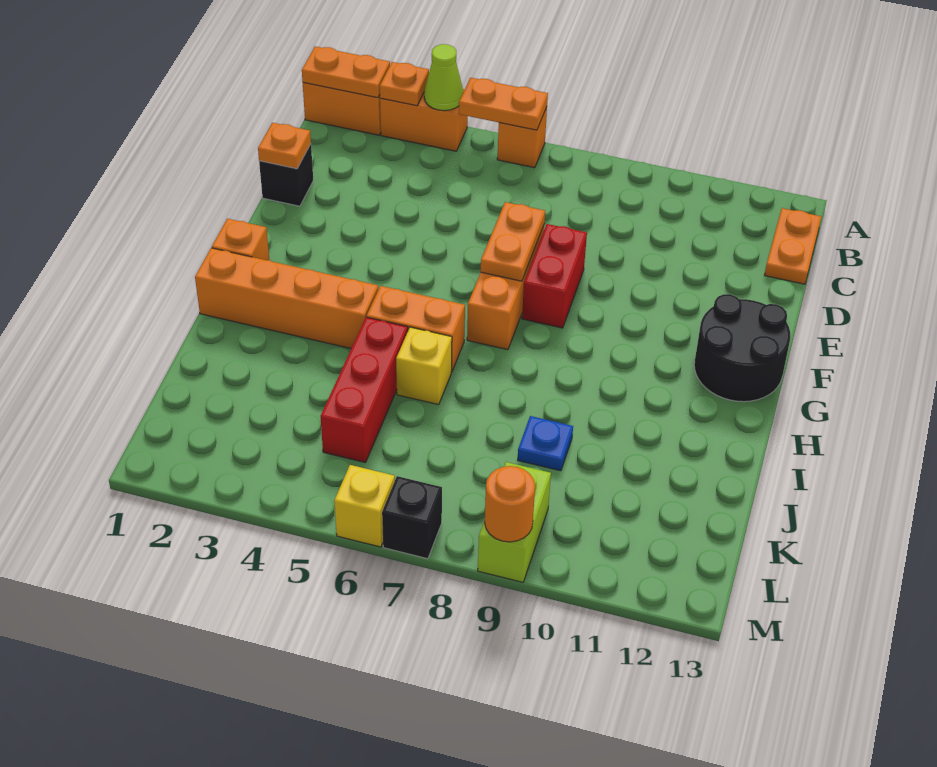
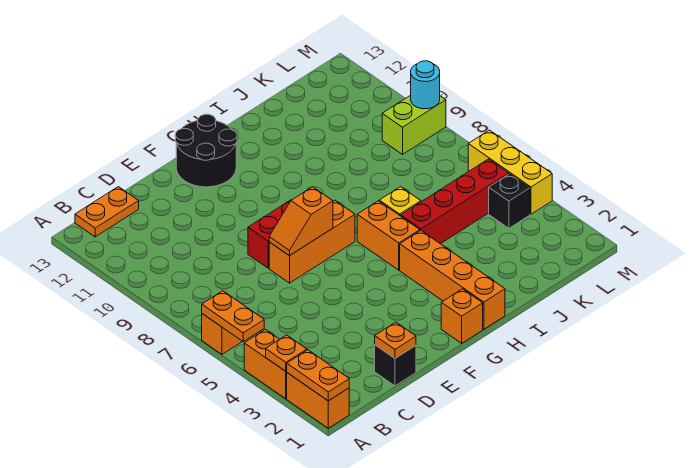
lime 1x1 cone [424,44,463,111] -> none
orange 1x2 plate [481,202,545,281] -> orange 1x2 slope [269,187,333,256]
red 1x3 brick [320,317,408,463] -> red 1x4 brick [401,159,509,244]
blue 1x1 plate [518,416,573,471] -> none
yellow 1x1 brick [334,465,395,547] -> yellow 1x3 brick [468,130,552,214]
black 1x1 brick [382,476,442,559] -> black 1x1 brick moved to [489,174,530,228]
orange 1x1 round brick [485,466,535,542] -> cyan 1x1 round brick [411,61,440,109]

